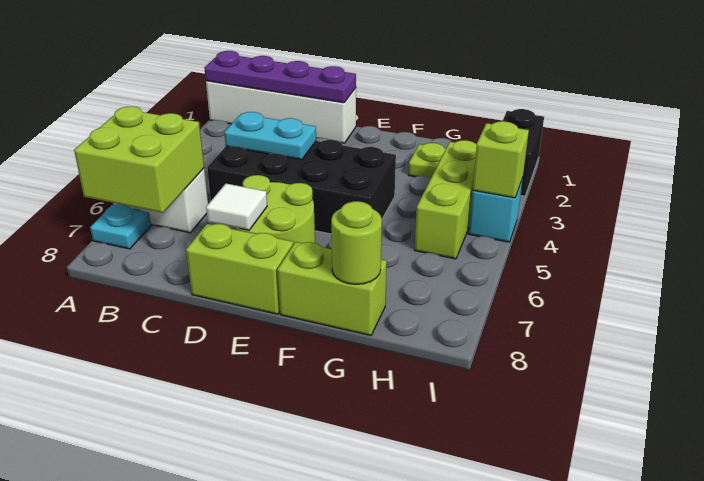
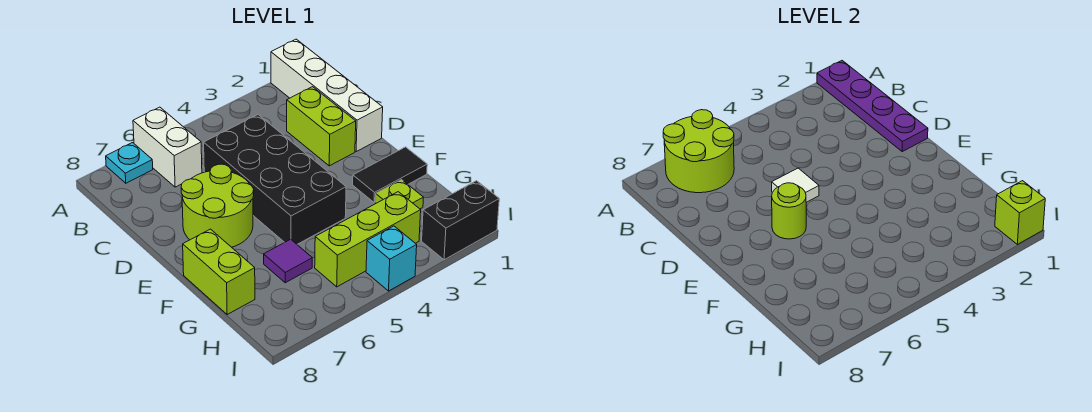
lime 2x2 brick [74,107,204,213] -> lime 2x2 round brick [663,110,734,193]
cyan 1x2 plate [224,112,316,160] -> none
white 1x1 tile [206,184,267,230] -> white 1x1 tile moved to [772,168,819,202]
lime 1x2 brick [186,224,293,314] -> lime 1x2 brick moved to [287,87,356,166]
none -> black 1x2 tile [353,147,427,202]
none -> purple 1x1 tile [264,239,312,283]
lime 1x1 round brick [331,201,382,284] -> lime 1x1 round brick moved to [772,183,806,239]
lime 1x1 brick [473,121,529,198] -> lime 1x1 brick moved to [995,181,1045,244]

